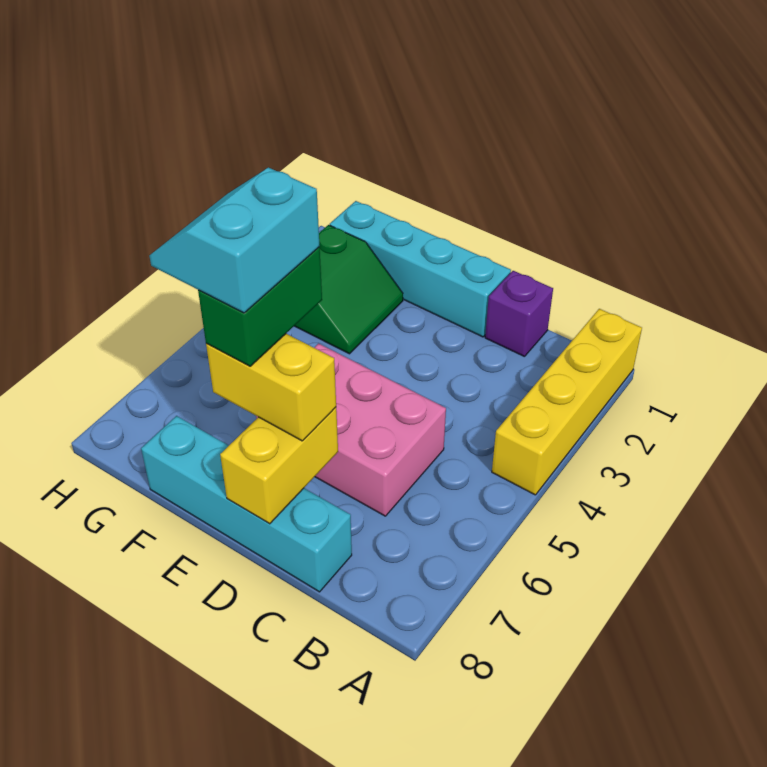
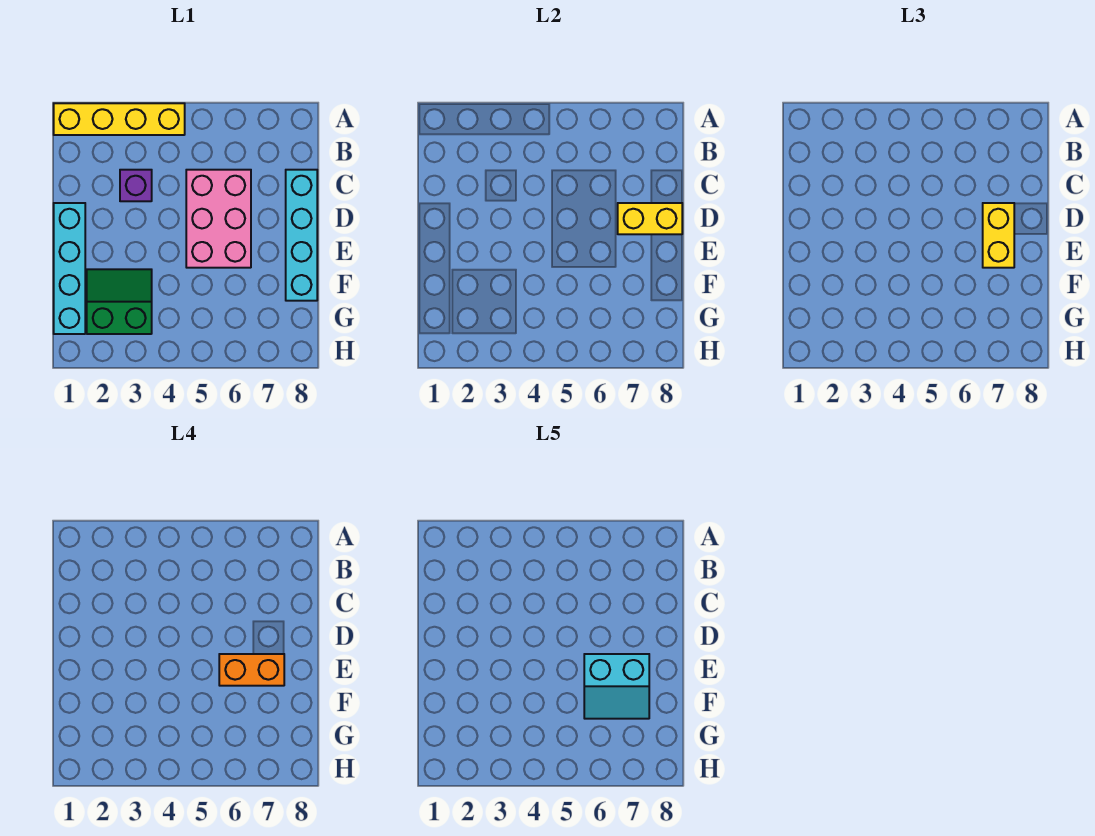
purple 1x1 brick [485,271,553,357] -> purple 1x1 brick moved to [120,170,152,201]
green 1x2 brick [198,247,322,366] -> orange 1x2 brick [219,654,284,686]

